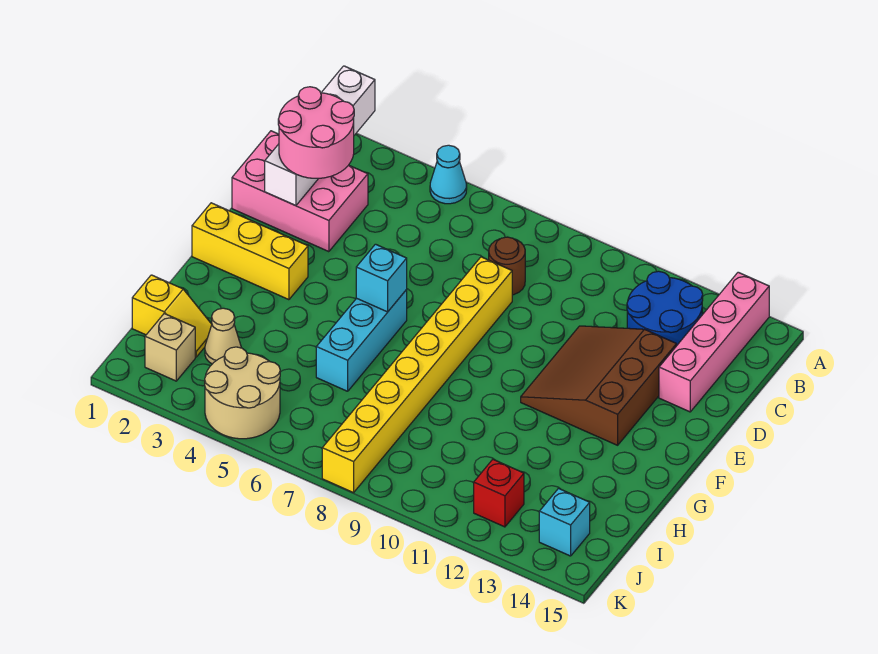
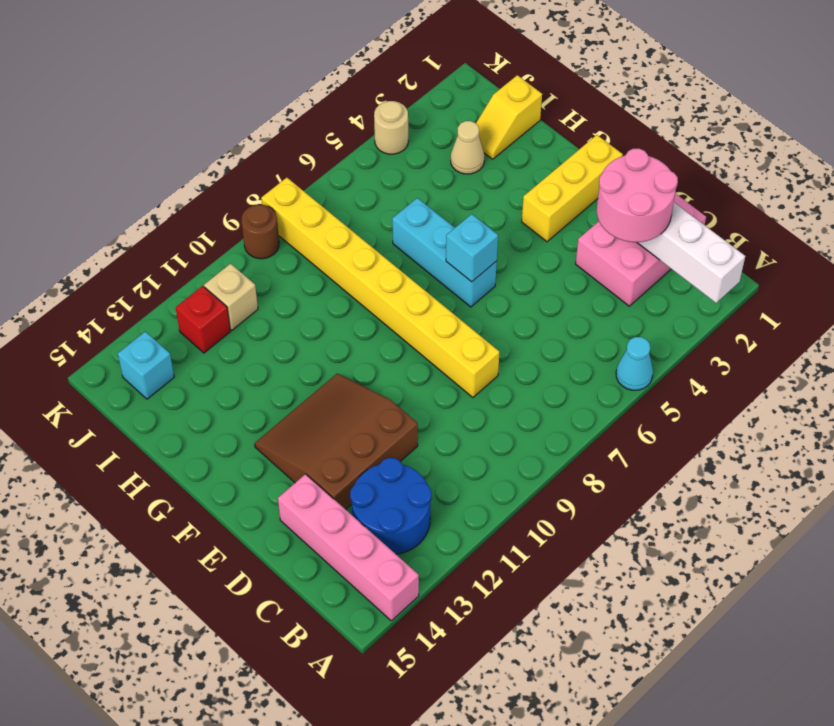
brown 1x1 round brick [489,237,525,295] -> brown 1x1 round brick moved to [241,205,279,259]
brown 3x3 slope [521,326,676,445] -> brown 3x3 slope turned to [255,373,418,509]
tan 1x1 brick [145,314,195,381] -> tan 1x1 brick moved to [204,264,258,330]
tan 2x2 round brick [205,347,280,439] -> tan 1x1 round brick [374,101,408,154]

